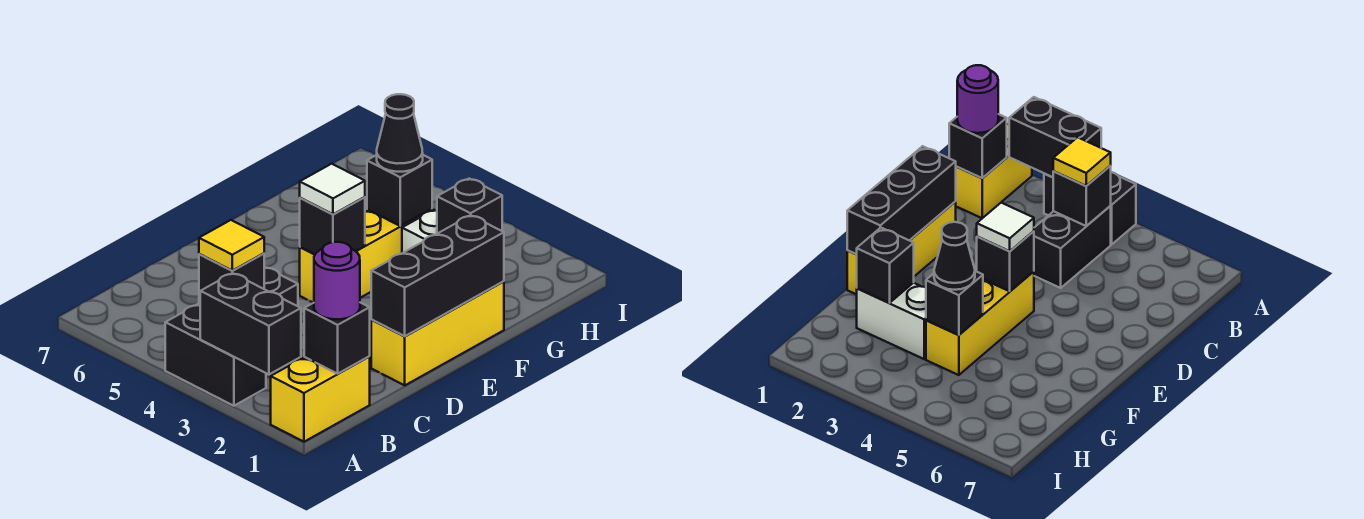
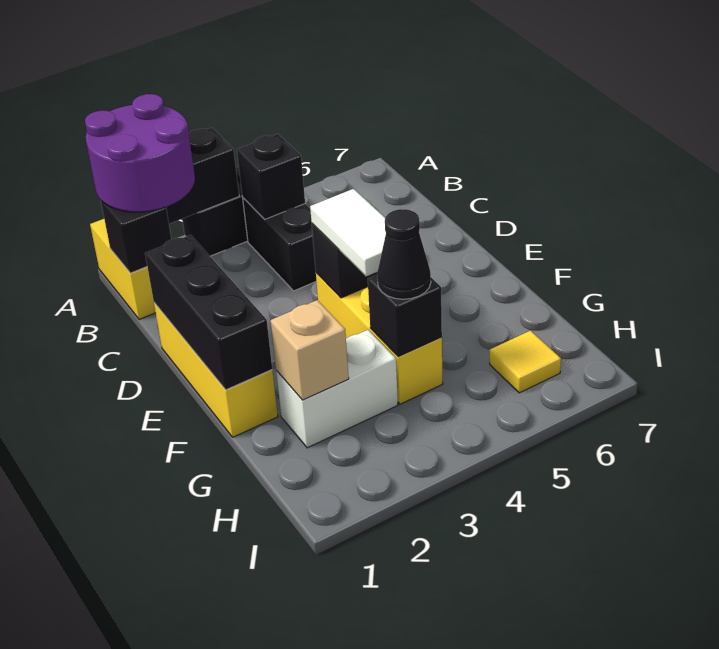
purple 1x1 round brick [314,242,360,319] -> purple 2x2 round brick [85,94,195,212]
yellow 1x1 tile [199,220,264,270] -> yellow 1x1 tile moved to [490,331,561,393]
white 1x1 tile [300,164,365,214] -> white 1x2 tile [310,189,386,276]
black 1x1 brick [437,179,502,234] -> tan 1x1 brick [271,300,349,400]

